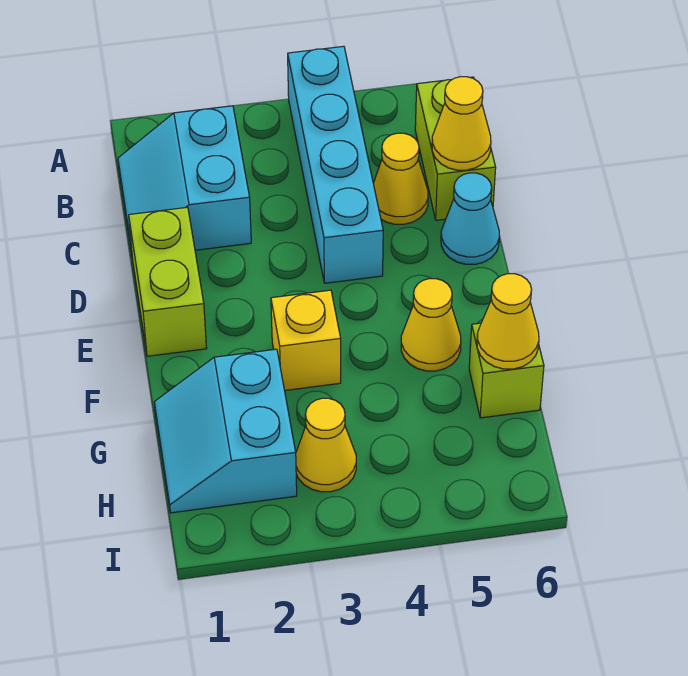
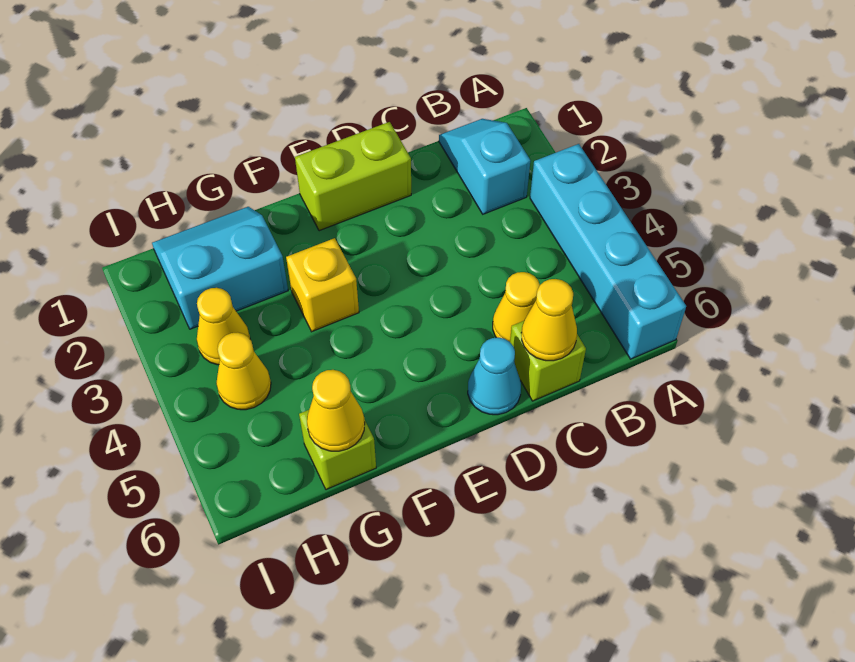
cyan 1x4 brick [288,46,383,283] -> cyan 1x4 brick turned to [530,144,686,359]
cyan 2x2 slope [118,106,251,252] -> cyan 1x2 slope [439,119,530,214]
lime 1x2 brick [415,77,496,220] -> lime 1x1 brick [510,321,586,401]
yellow 1x1 cone [401,279,461,371] -> yellow 1x1 cone moved to [216,332,271,410]

